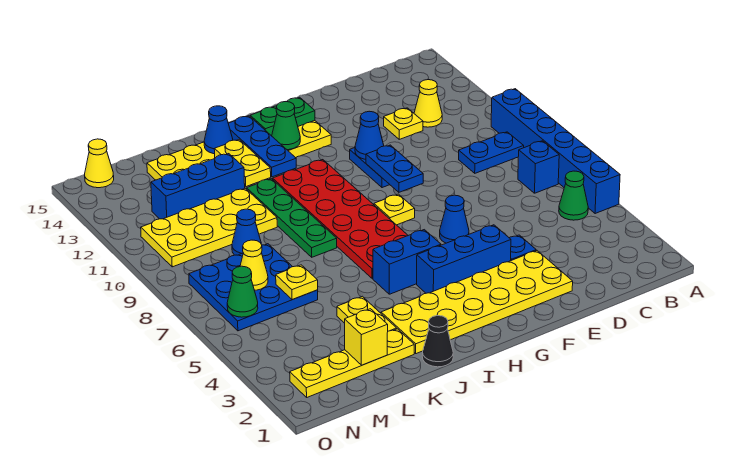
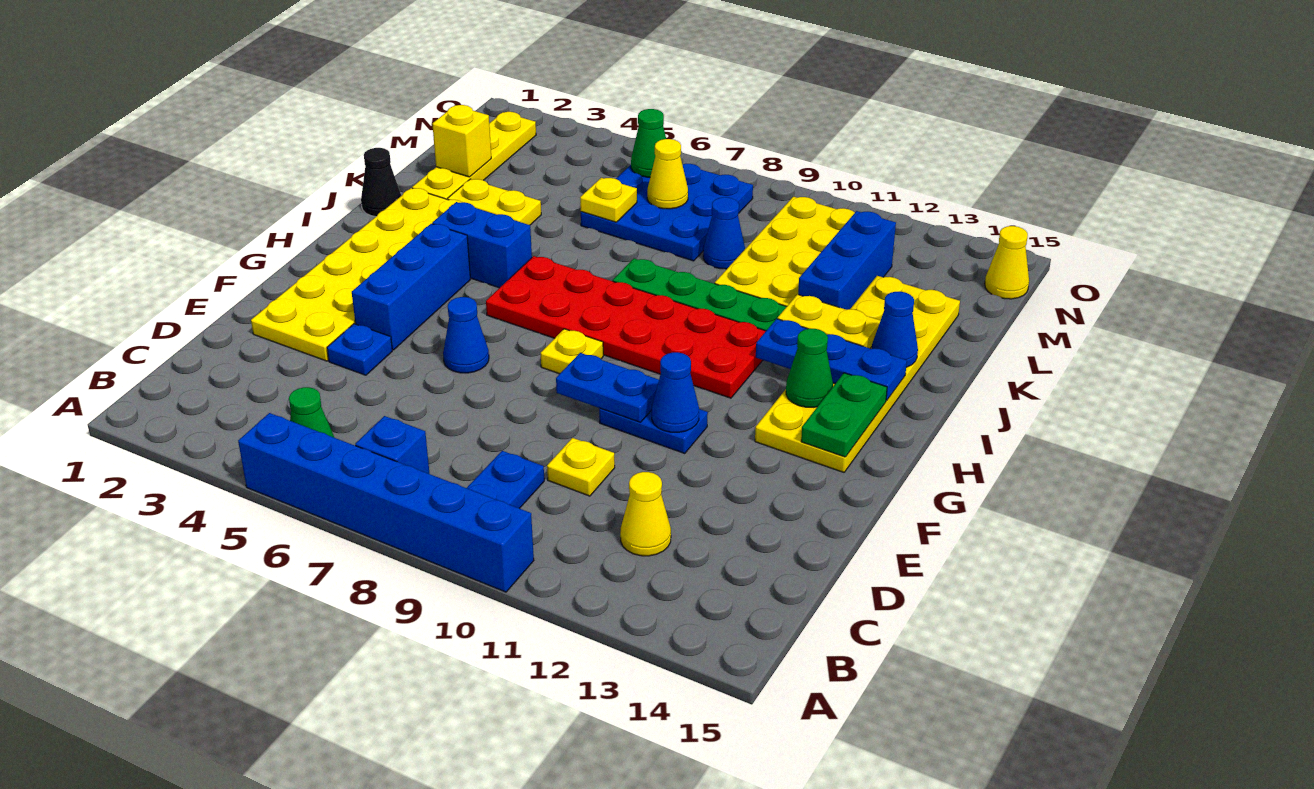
yellow 1x1 plate [384,108,423,139] -> yellow 1x1 plate moved to [547,438,615,496]
blue 1x2 brick [373,230,441,294] -> blue 1x2 brick turned to [432,202,532,288]

